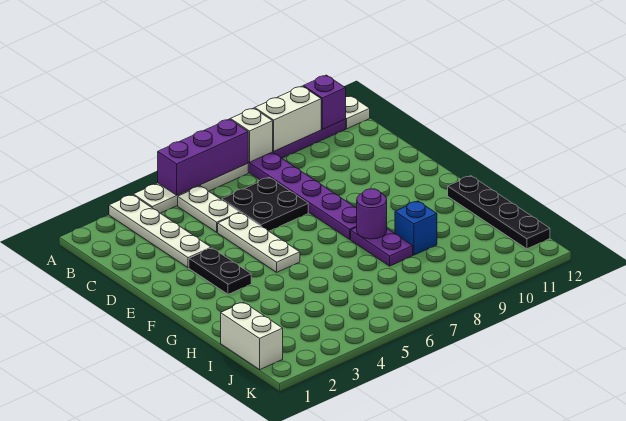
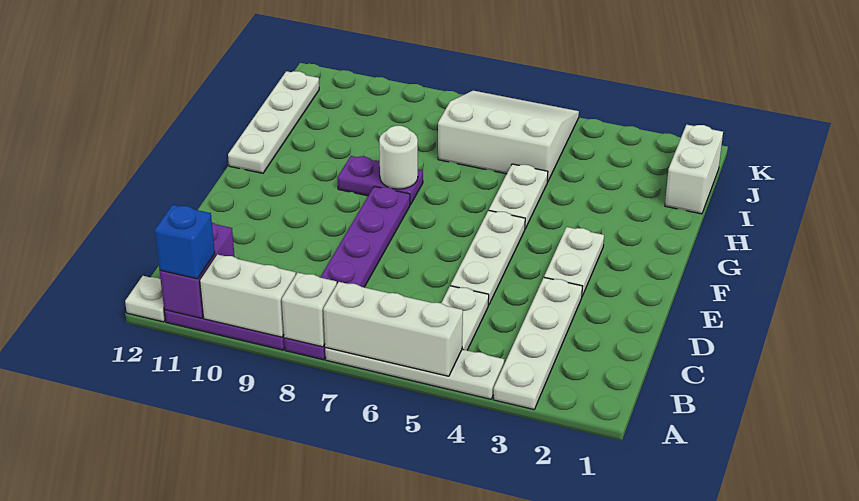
purple 1x3 brick [158,119,248,195] -> white 1x3 brick [323,282,463,376]
purple 1x1 brick [303,75,346,129] -> purple 1x2 brick [160,222,235,318]
black 2x2 plate [222,177,308,231] -> none
black 1x2 plate [189,248,251,294] -> white 1x2 plate [544,227,604,296]
none -> white 1x2 plate [489,164,548,229]
purple 1x2 plate [351,227,413,266] -> purple 1x2 plate turned to [337,156,423,205]
purple 1x1 round brick [357,189,387,239] -> white 1x1 round brick [379,126,418,189]
black 1x4 plate [448,176,550,249] -> white 1x4 plate [228,71,319,173]
blue 1x1 brick [395,201,437,255] -> blue 1x1 brick moved to [155,205,215,279]
none -> white 3x3 slope [438,91,579,182]

